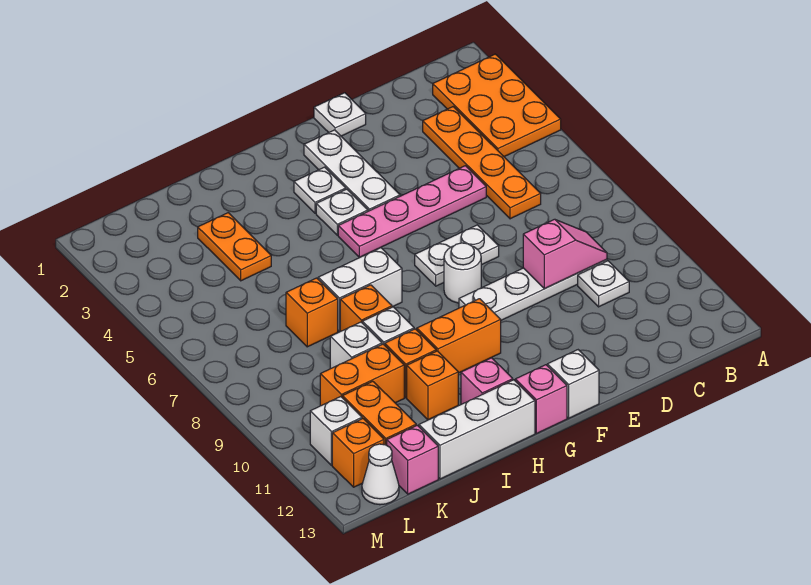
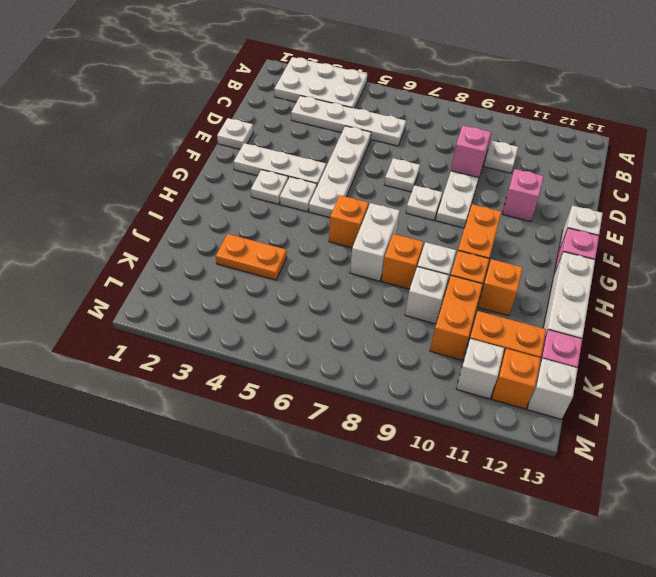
orange 2x3 plate [433,54,561,157] -> white 2x3 plate [274,57,367,108]
orange 1x4 plate [423,107,541,219] -> white 1x4 plate [291,96,406,146]
pink 1x4 plate [338,166,486,257] -> white 1x4 plate [309,126,371,217]
white 1x2 plate [415,225,499,286] -> white 1x1 plate [385,158,420,192]
white 1x1 round brick [444,243,481,303] -> white 1x1 plate [406,185,442,220]
pink 1x1 brick [461,358,513,404] -> pink 1x1 brick moved to [502,169,544,221]
orange 1x1 brick [286,278,338,347] -> orange 1x1 brick moved to [329,195,369,248]
white 1x1 cone [362,444,399,505] -> white 1x1 brick [527,359,578,419]

